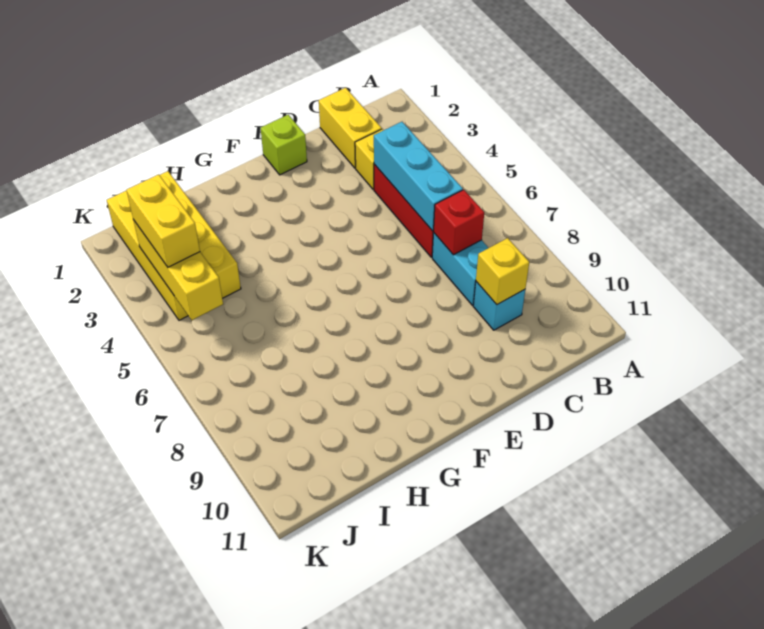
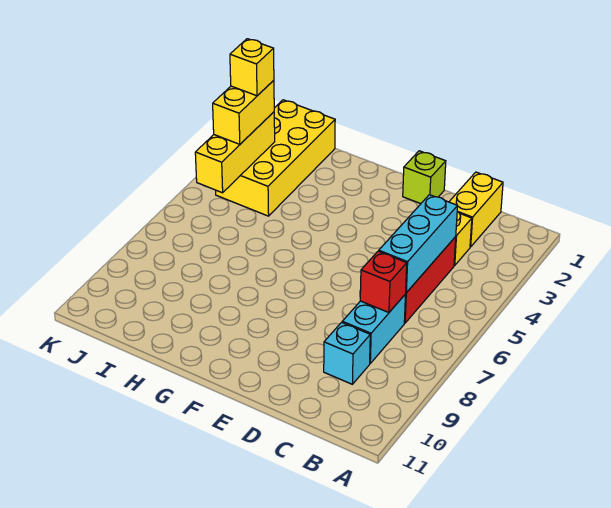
yellow 1x1 brick [476,238,529,305] -> yellow 1x1 brick moved to [230,39,274,96]

